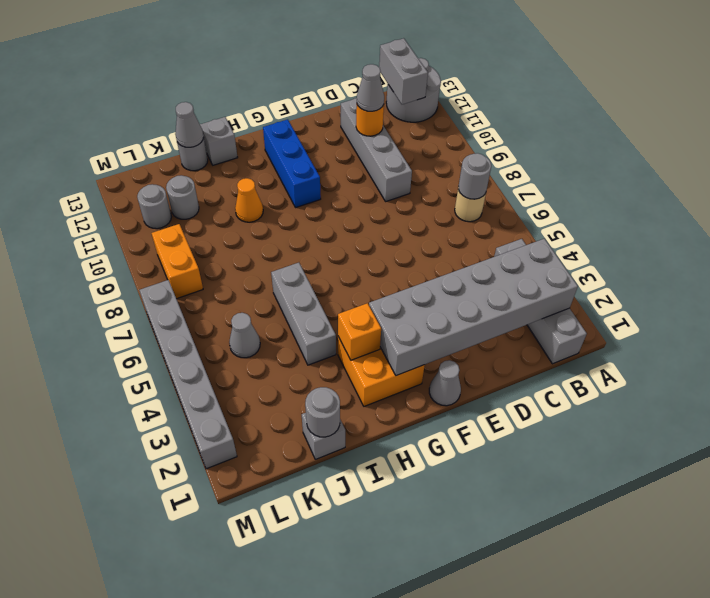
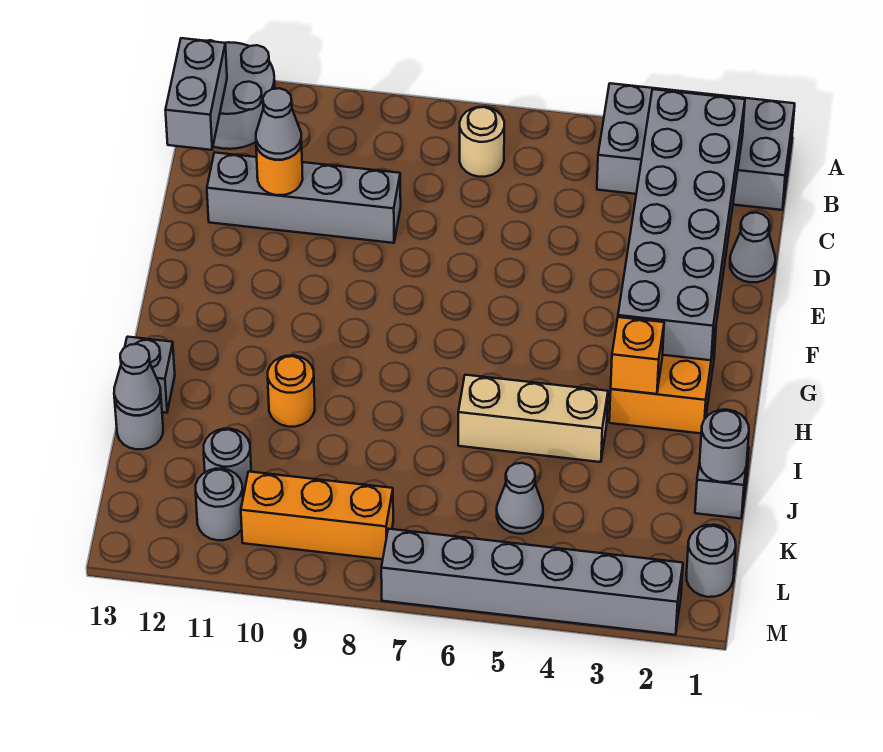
grey 1x4 brick [494,239,587,364] -> grey 2x4 brick [597,83,795,210]
grey 1x1 round brick [458,153,491,199] -> grey 1x1 round brick moved to [686,525,736,597]
grey 1x2 brick [379,38,428,104] -> grey 1x2 brick turned to [165,38,227,150]
grey 1x1 cone [429,360,461,406] -> grey 1x1 cone moved to [730,213,775,282]
blue 1x3 brick [263,119,321,208] -> none
grey 1x3 brick [271,263,336,365] -> tan 1x3 brick [458,375,608,462]
orange 1x1 cone [235,178,263,222] -> orange 1x1 round brick [268,355,315,427]
orange 1x2 brick [152,224,203,299] -> orange 1x3 brick [241,472,393,559]

